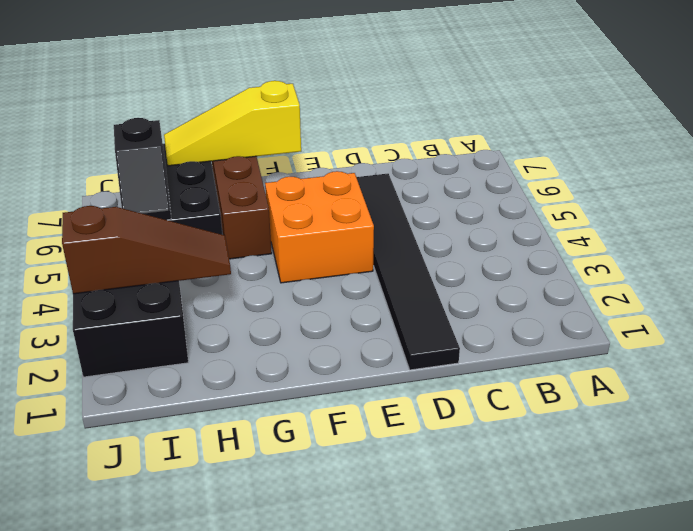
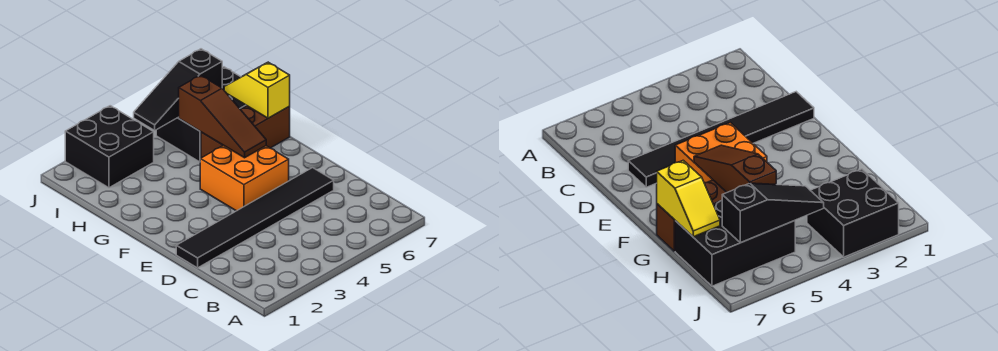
yellow 1x3 slope [164,81,301,166] -> yellow 1x2 slope [224,62,290,118]
brown 1x3 slope [62,206,231,294] -> brown 1x3 slope moved to [179,75,266,158]
black 1x2 slope [114,118,171,220] -> black 1x3 slope [134,49,222,130]

